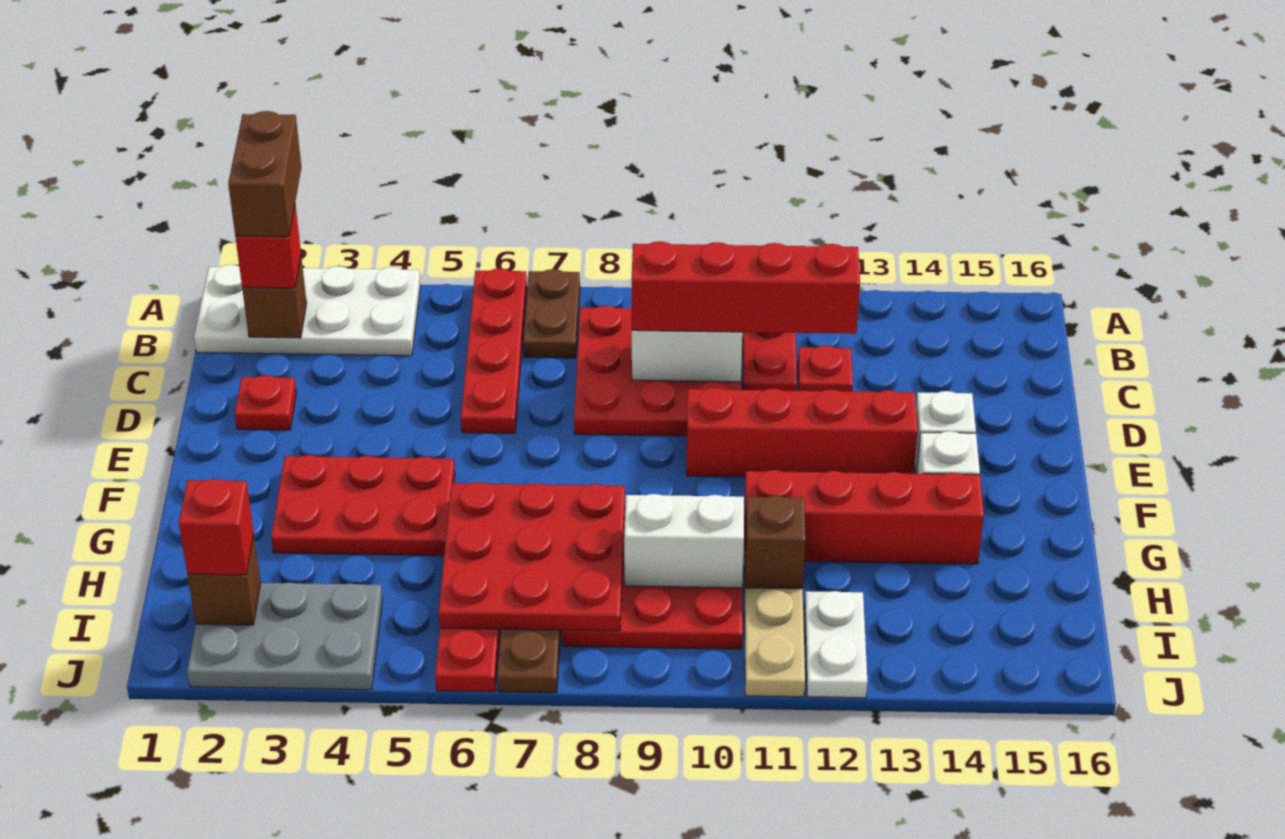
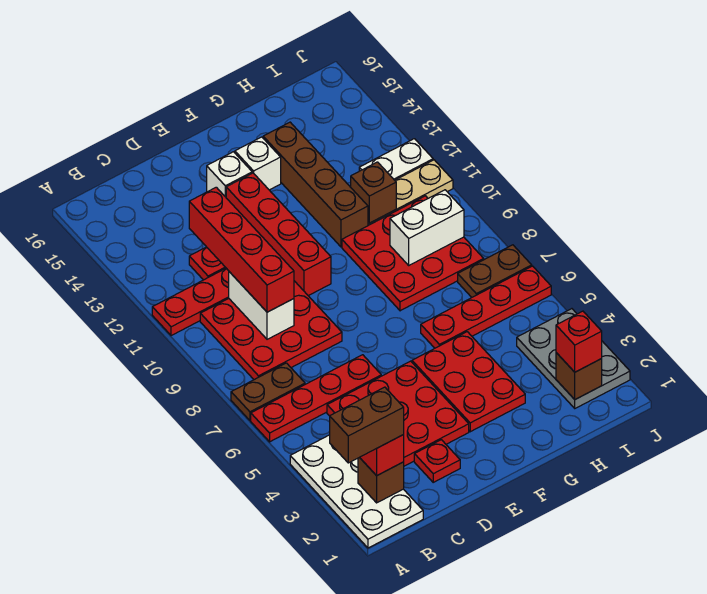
red 3x3 plate [438,482,625,631] -> red 3x3 plate moved to [327,361,469,466]
red 1x4 brick [744,470,984,564] -> brown 1x4 brick [263,122,368,247]
white 1x2 brick [624,494,744,588] -> white 1x2 brick turned to [390,190,464,265]

